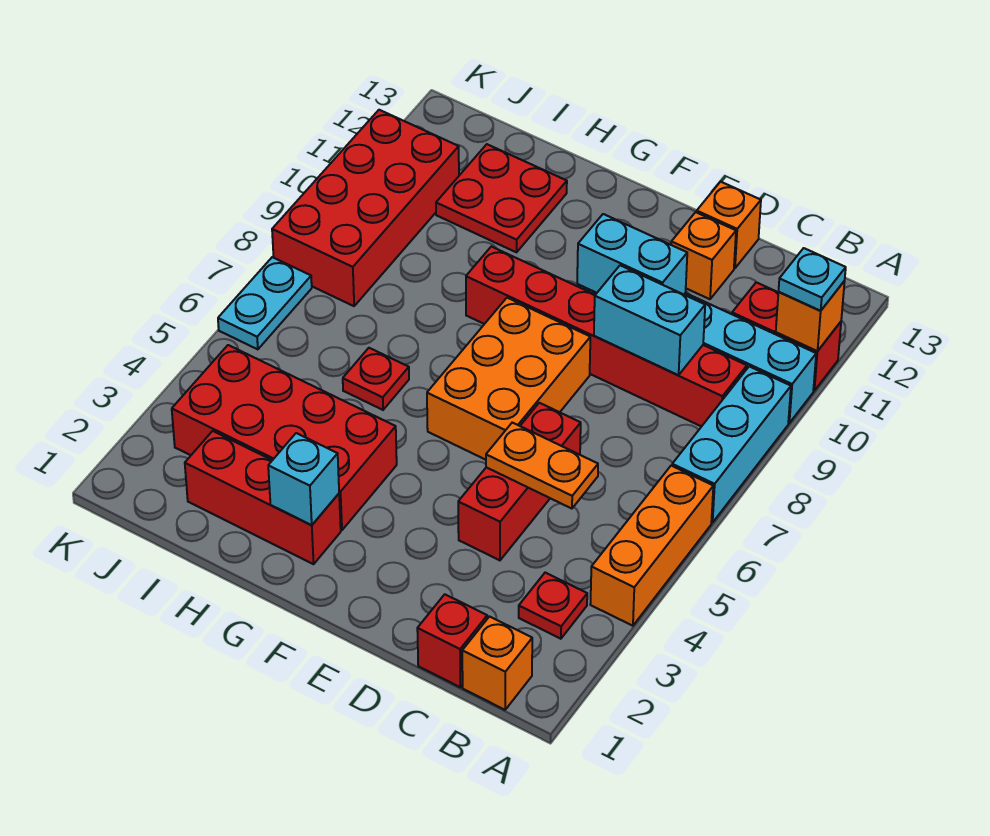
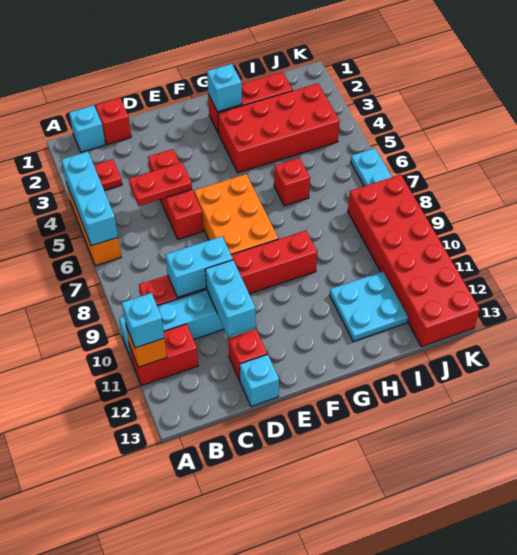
cyan 1x3 brick [672,366,791,523] -> cyan 1x3 brick moved to [61,152,118,246]
cyan 1x1 plate [779,248,846,311] -> cyan 1x1 brick [122,293,164,348]
orange 1x1 brick [462,617,532,710] -> cyan 1x1 brick [69,105,105,152]
orange 1x2 plate [486,423,598,509] -> red 1x2 plate [129,163,192,206]
cyan 1x2 brick [577,214,687,294] -> cyan 1x2 brick turned to [205,260,256,337]
orange 1x1 brick [671,212,736,299] -> red 1x1 brick [228,329,267,380]
orange 1x1 brick [697,182,761,268] -> cyan 1x1 brick [240,354,279,407]
red 1x1 plate [343,348,409,410] -> red 1x1 brick [274,158,310,206]
red 2x2 plate [436,144,567,252] -> cyan 2x2 plate [330,271,408,342]
red 2x4 brick [272,110,459,306] -> red 2x6 brick [348,175,480,347]

